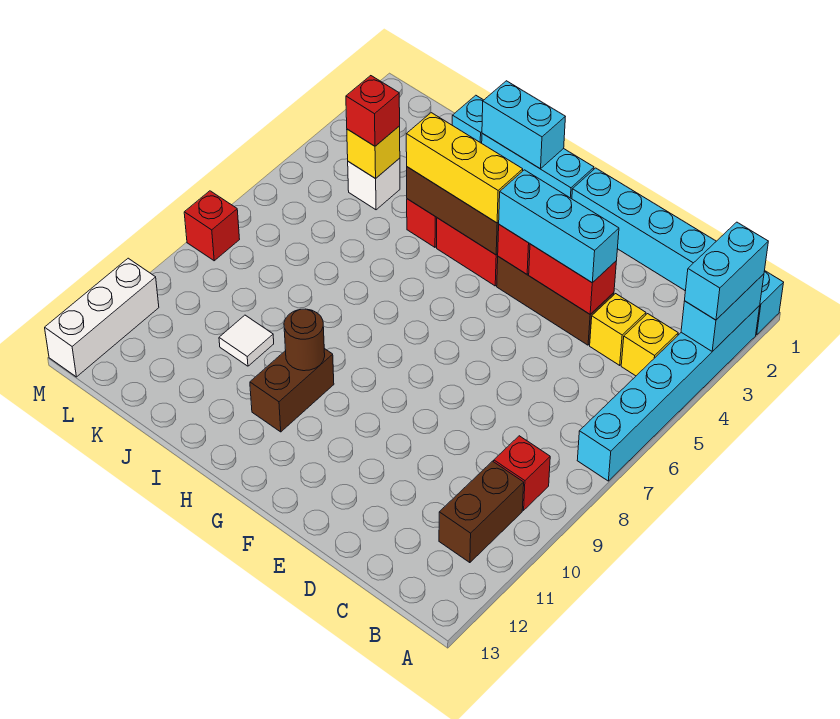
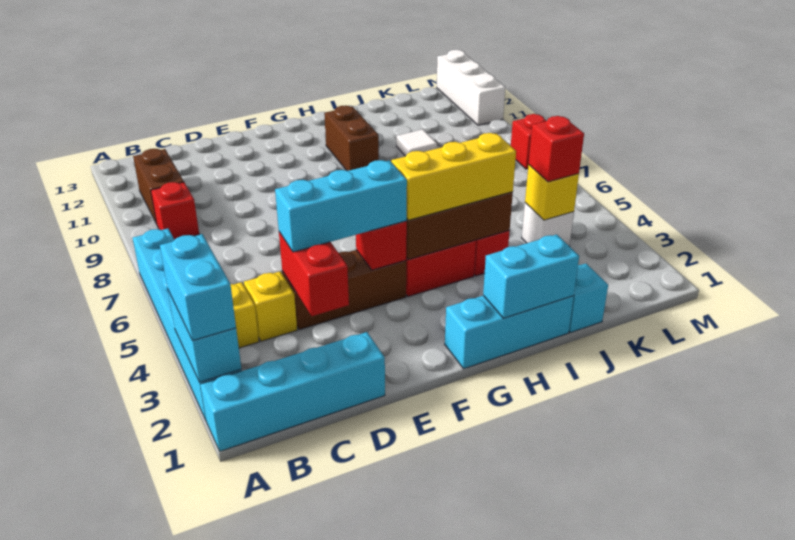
cyan 1x6 brick [572,168,784,335] -> cyan 1x4 brick [200,332,385,451]
red 1x2 brick [529,244,616,314] -> red 1x2 brick turned to [279,232,349,316]
brown 1x1 round brick [284,309,325,371] -> none

